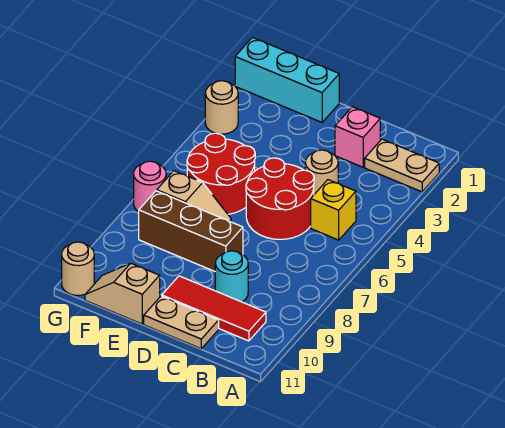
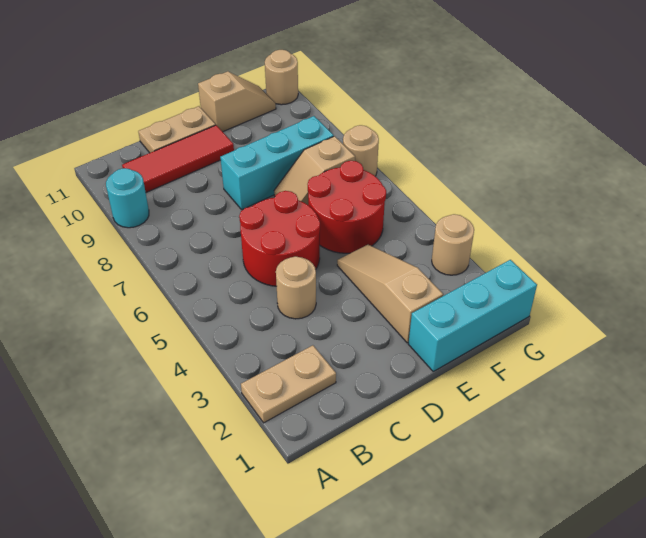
yellow 1x1 brick [311,180,356,240] -> none
pink 1x1 brick [335,107,380,167] -> none
cyan 1x1 round brick [215,251,248,302] -> cyan 1x1 round brick moved to [106,168,149,228]
brown 1x3 brick [139,191,243,271] -> cyan 1x3 brick [220,116,334,210]
none -> tan 1x3 slope [337,245,443,343]
pink 1x1 round brick [134,161,166,212] -> tan 1x1 round brick [343,125,379,176]

